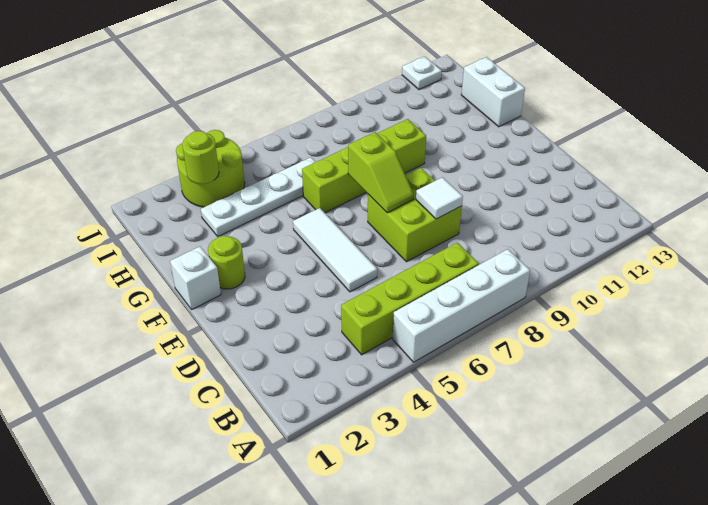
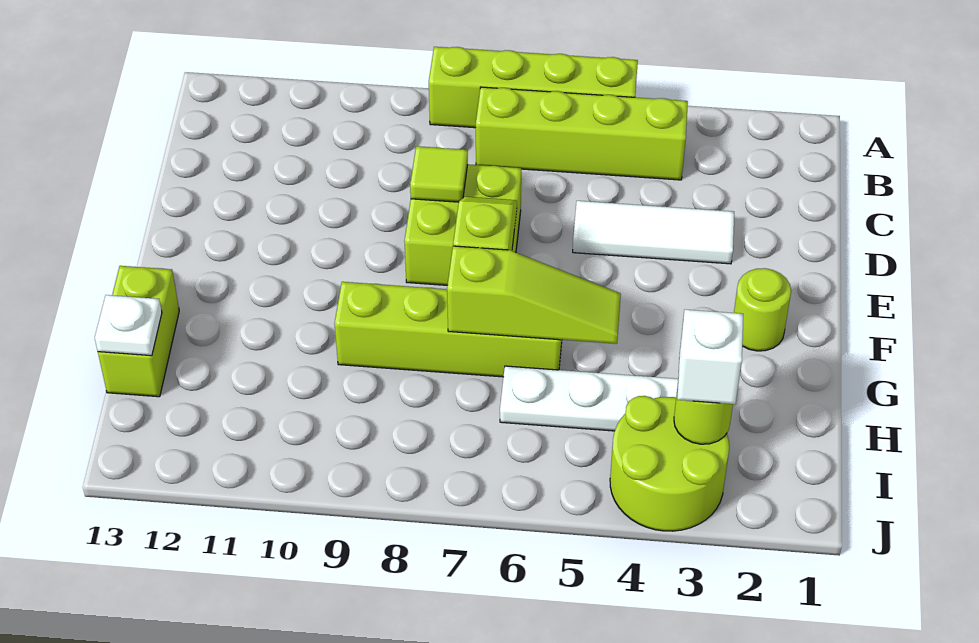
white 1x4 brick [393,249,530,362] -> lime 1x4 brick [429,47,638,128]
white 1x3 tile [293,208,377,292] -> white 1x3 tile turned to [573,201,734,264]
white 1x1 tile [416,177,463,219] -> lime 1x1 tile [410,146,468,202]
white 1x1 brick [170,247,221,309] -> white 1x1 brick moved to [677,310,743,404]
none -> lime 1x3 slope [447,246,621,344]
white 1x2 brick [461,57,525,127] -> lime 1x2 brick [98,266,179,397]
white 1x1 plate [402,56,442,90] -> white 1x1 plate moved to [95,295,162,356]

